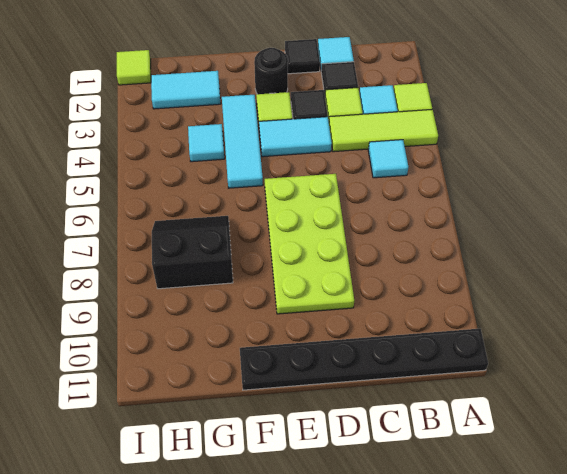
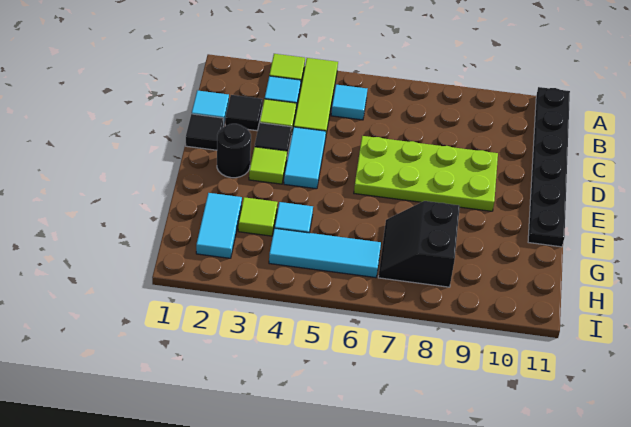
cyan 1x3 tile [222,95,263,188] -> cyan 1x3 tile moved to [269,228,381,278]
lime 1x1 tile [117,50,151,85] -> lime 1x1 tile moved to [238,197,278,236]

